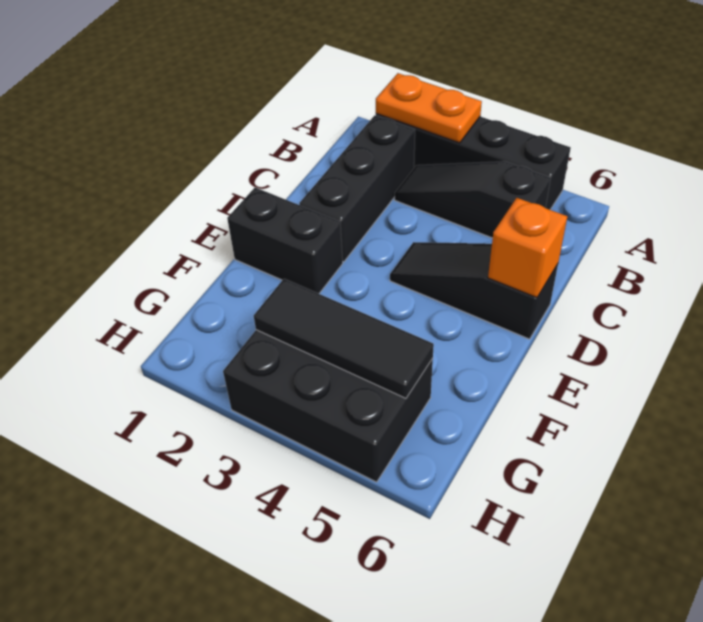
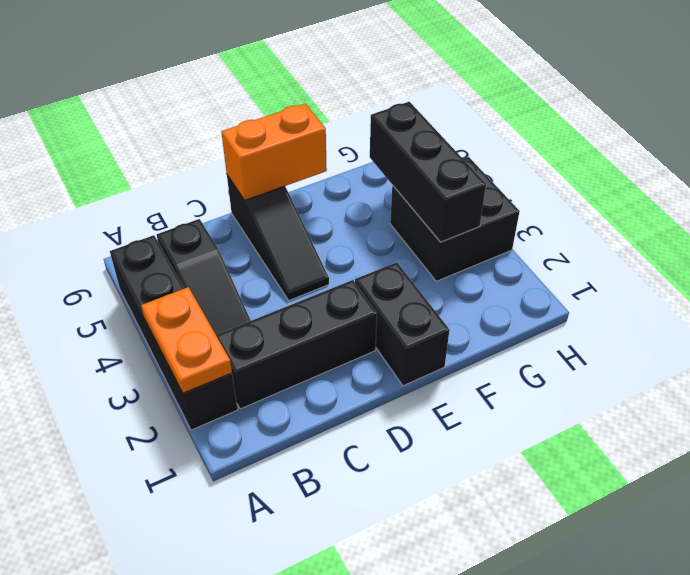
orange 1x1 brick [488,198,567,298] -> orange 1x2 brick [221,104,327,200]
black 2x3 brick [223,330,433,482] -> black 2x2 brick [390,157,520,281]
black 1x3 tile [254,279,434,398] -> black 1x3 brick [370,102,486,242]

